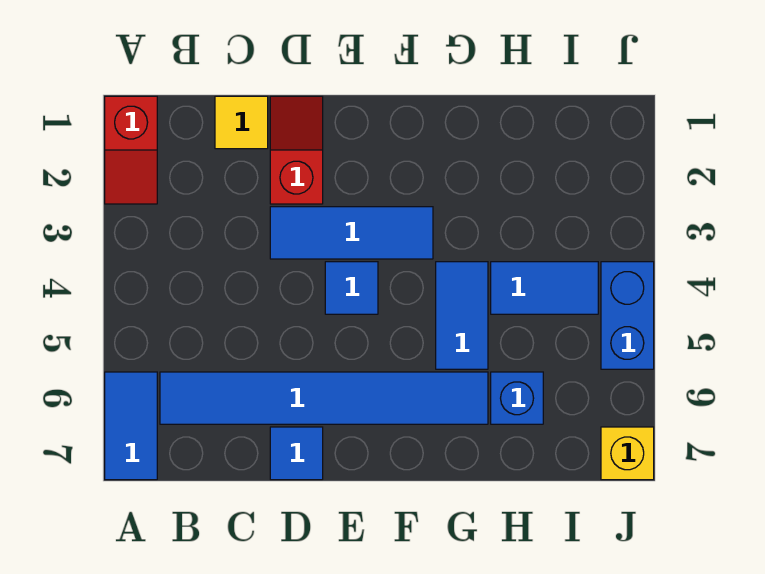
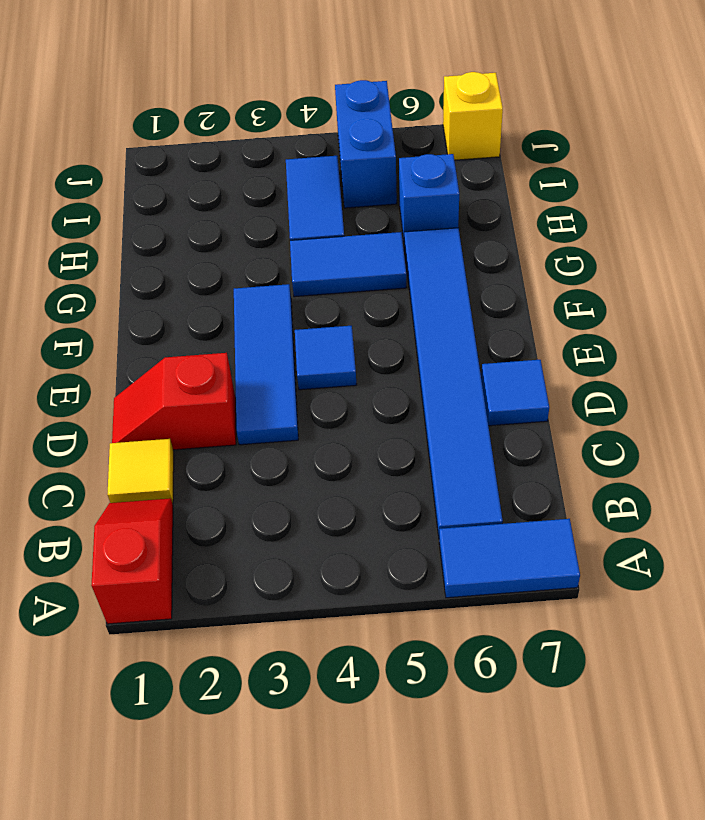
red 1x2 slope [105,96,157,204] -> red 1x2 slope turned to [91,498,173,624]
blue 1x2 brick [601,262,654,369] -> blue 1x2 brick turned to [335,80,397,208]

